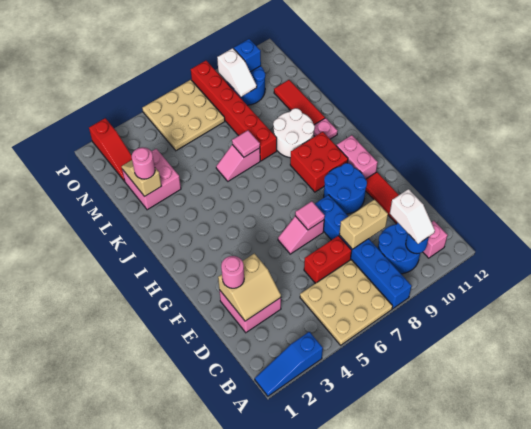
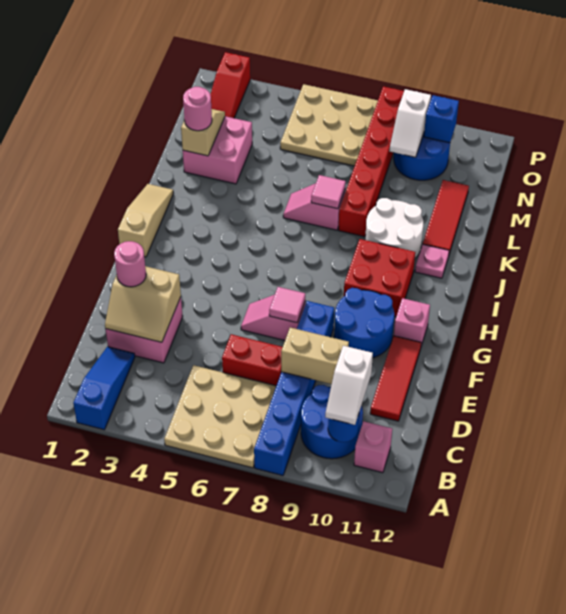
blue 1x3 slope [255,332,323,396] -> blue 1x3 slope turned to [73,347,135,430]
pink 1x2 brick [336,135,378,179] -> pink 1x1 brick [394,298,430,346]
none -> tan 1x3 slope [118,184,173,257]

